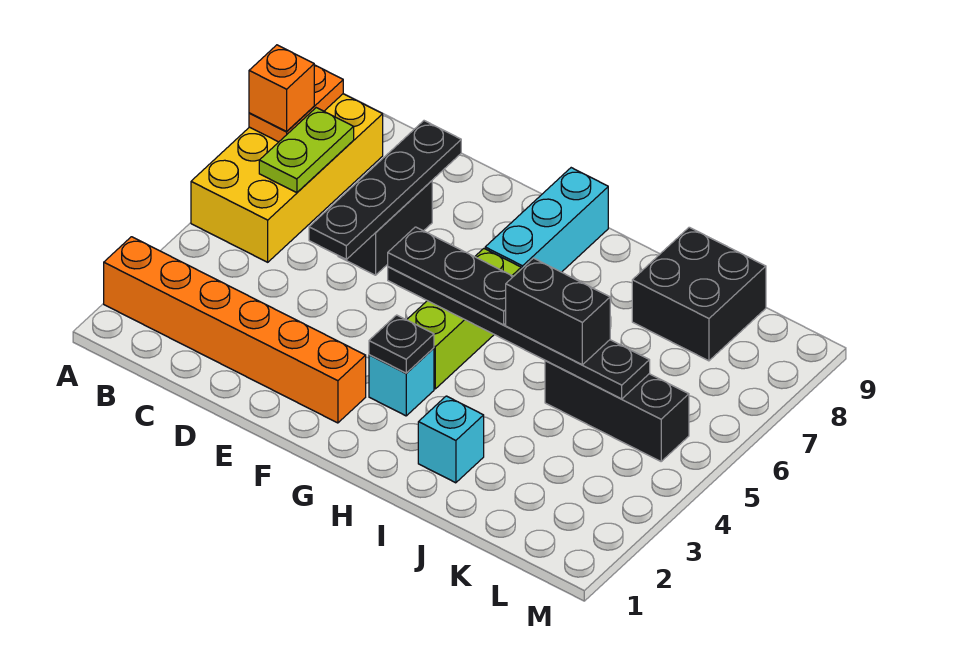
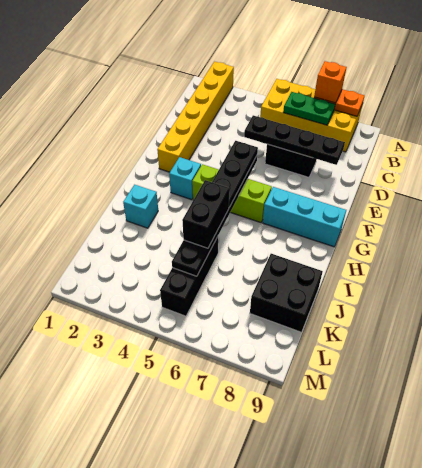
orange 1x6 brick [104,237,366,423] -> yellow 1x6 brick [157,62,234,172]
lime 1x2 plate [259,108,354,193] -> green 1x2 plate [283,92,335,125]
black 1x1 plate [369,315,434,373] -> none

